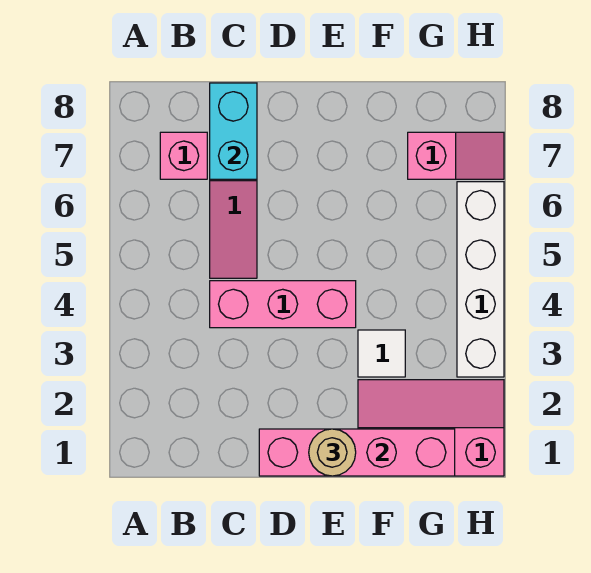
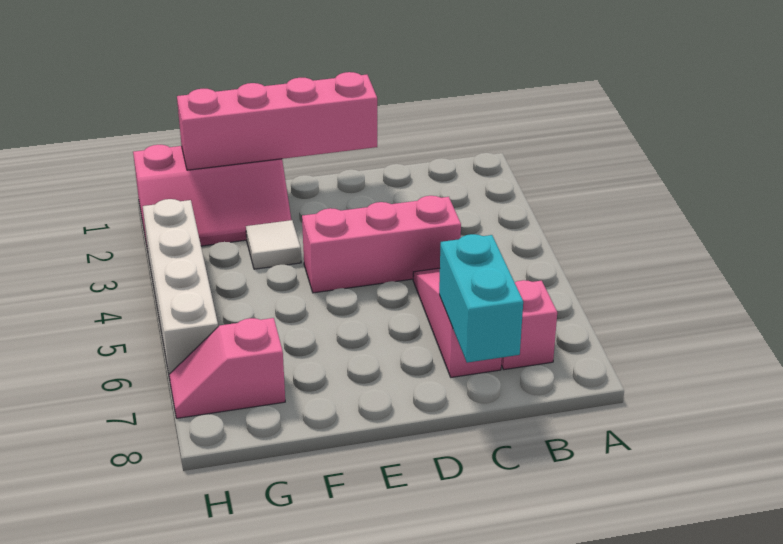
tan 1x1 round brick [309,429,356,476] -> none

